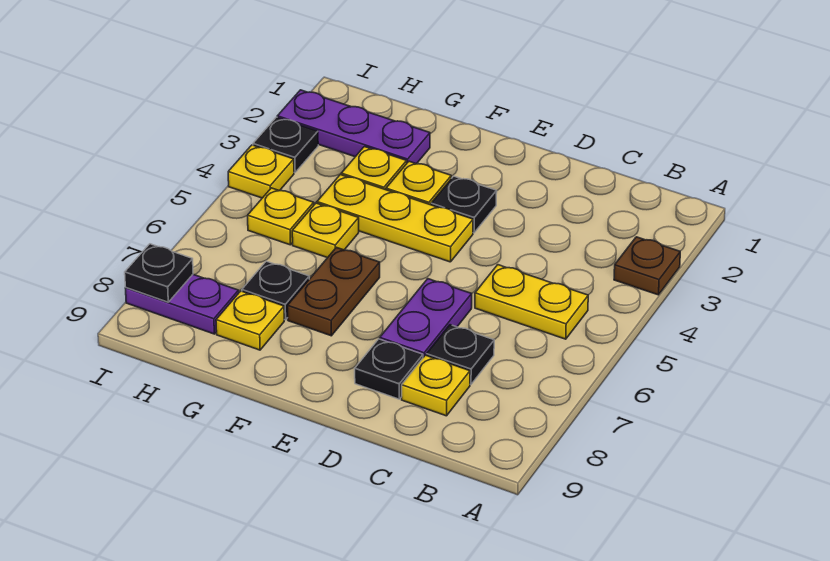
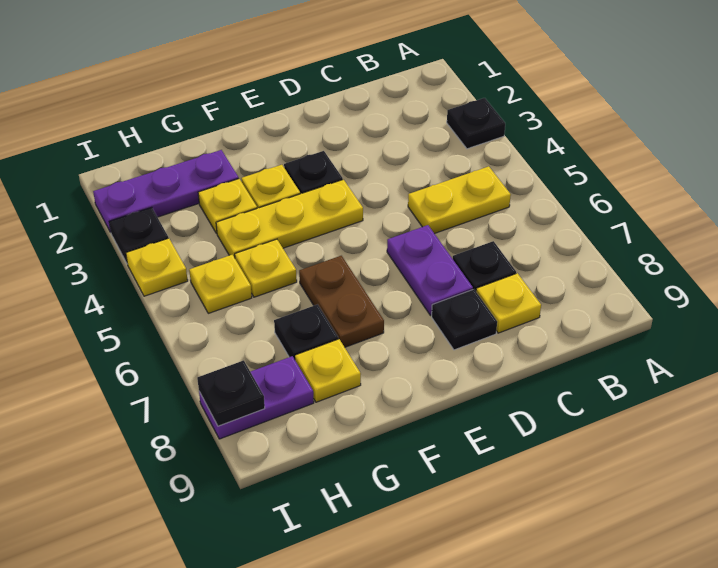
brown 1x1 plate [614,237,680,295] -> black 1x1 plate [447,98,505,149]

